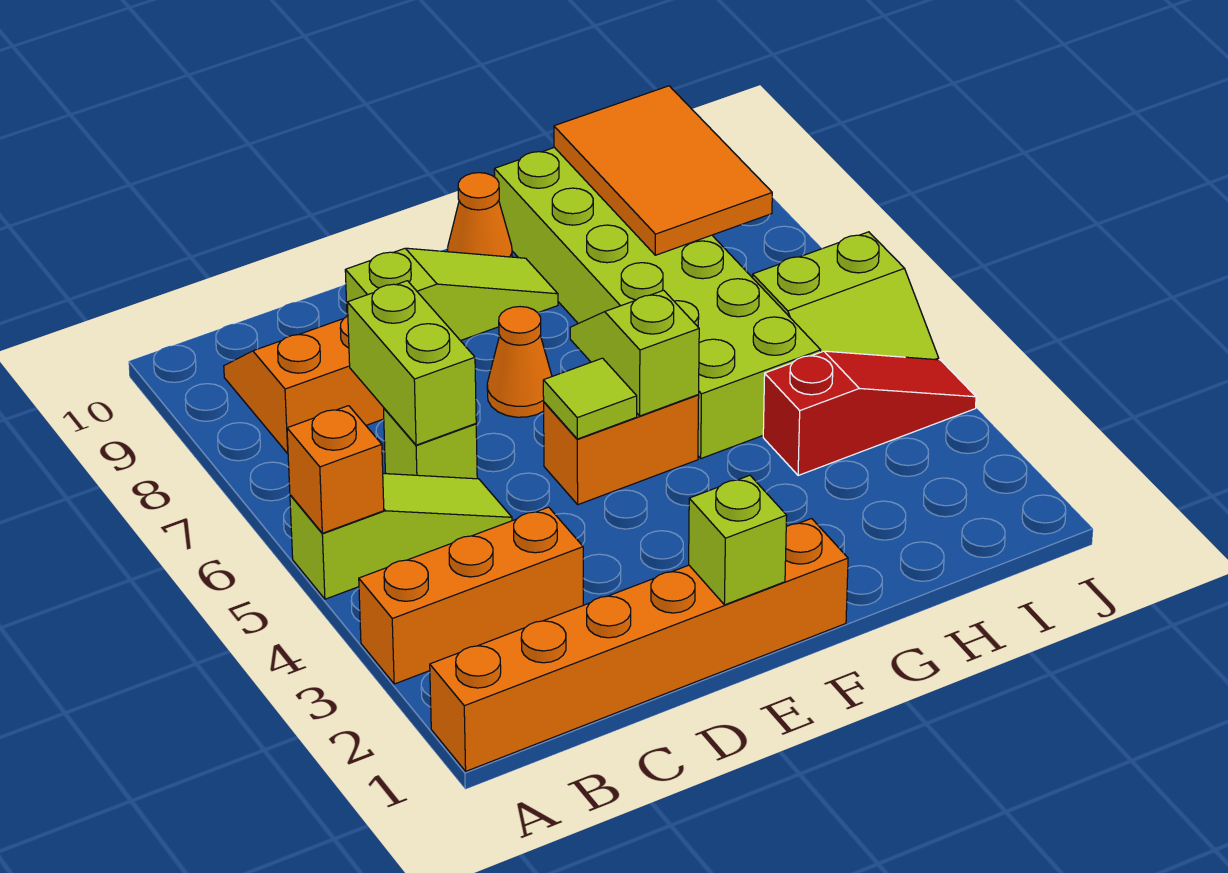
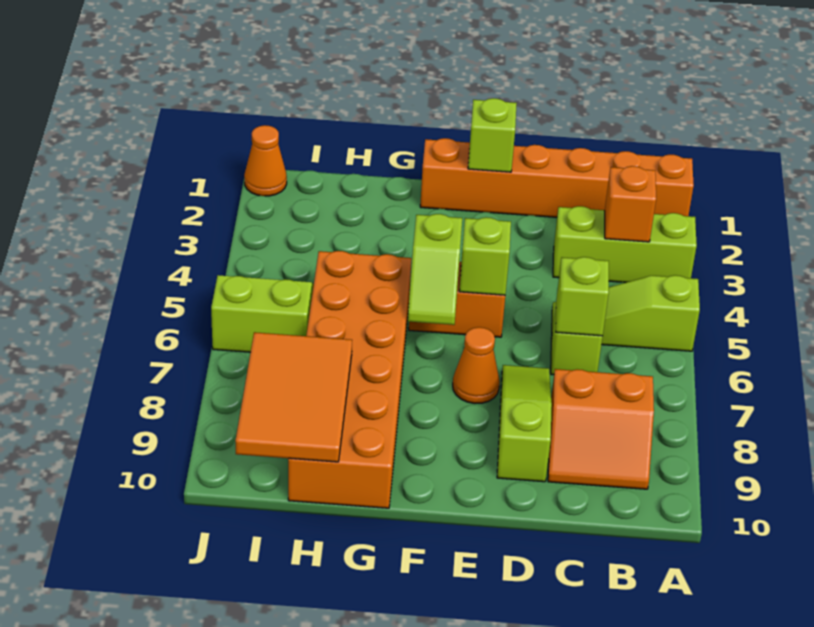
orange 1x3 brick [359,507,583,684] -> lime 1x3 brick [553,206,697,283]
orange 1x1 brick [287,406,384,533] -> orange 1x1 brick moved to [605,166,656,242]
lime 1x2 brick [347,281,476,445] -> lime 1x1 brick [556,257,609,336]
lime 1x3 slope [345,248,558,341] -> lime 1x3 slope turned to [497,365,552,482]
lime 1x1 tile [543,358,637,439] -> lime 1x1 brick [459,217,511,295]
orange 1x1 cone [447,173,512,257] -> orange 1x1 cone moved to [244,125,287,196]
lime 2x6 brick [494,147,821,458] -> orange 2x6 brick [288,251,411,508]
red 1x3 slope [763,351,976,476] -> none

